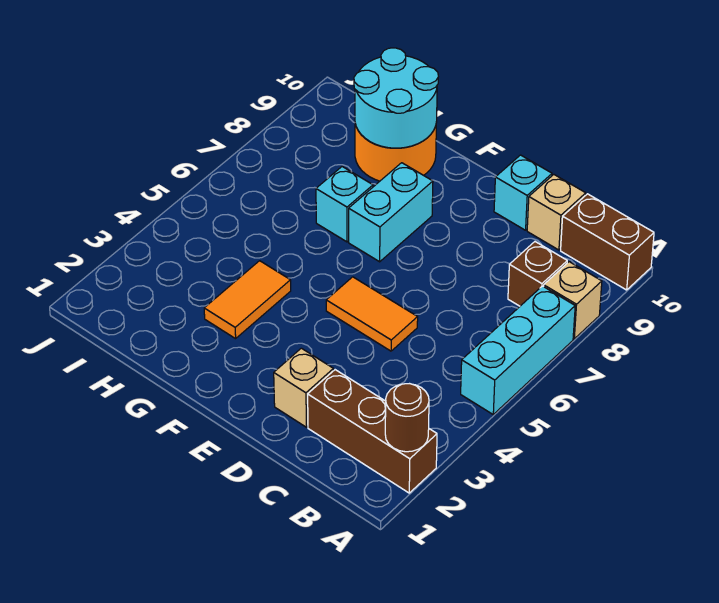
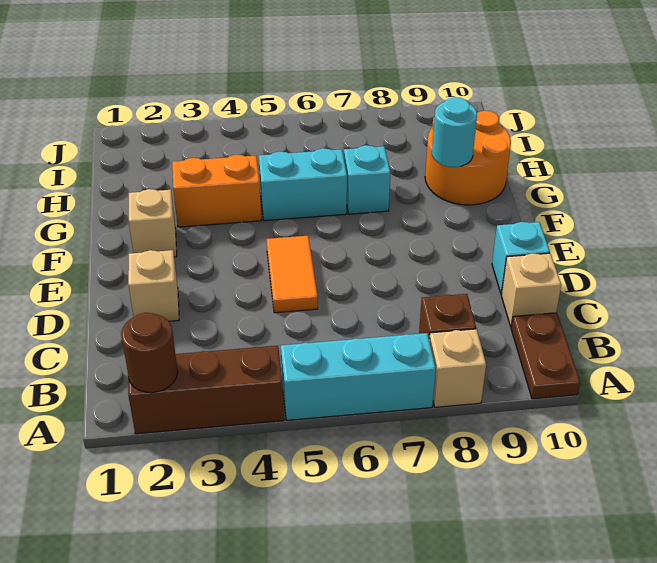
brown 1x3 brick [308,370,437,493] -> brown 1x3 brick turned to [128,346,284,434]
brown 1x2 brick [561,194,654,290] -> brown 1x2 plate [511,313,580,399]
none -> tan 1x1 brick [129,189,177,257]
cyan 1x2 brick [349,163,433,262] -> cyan 1x2 brick moved to [259,148,347,221]
orange 1x2 tile [204,261,291,339] -> orange 1x2 brick [172,155,261,227]
cyan 2x2 round brick [354,48,438,148] -> cyan 1x1 round brick [432,97,477,167]

